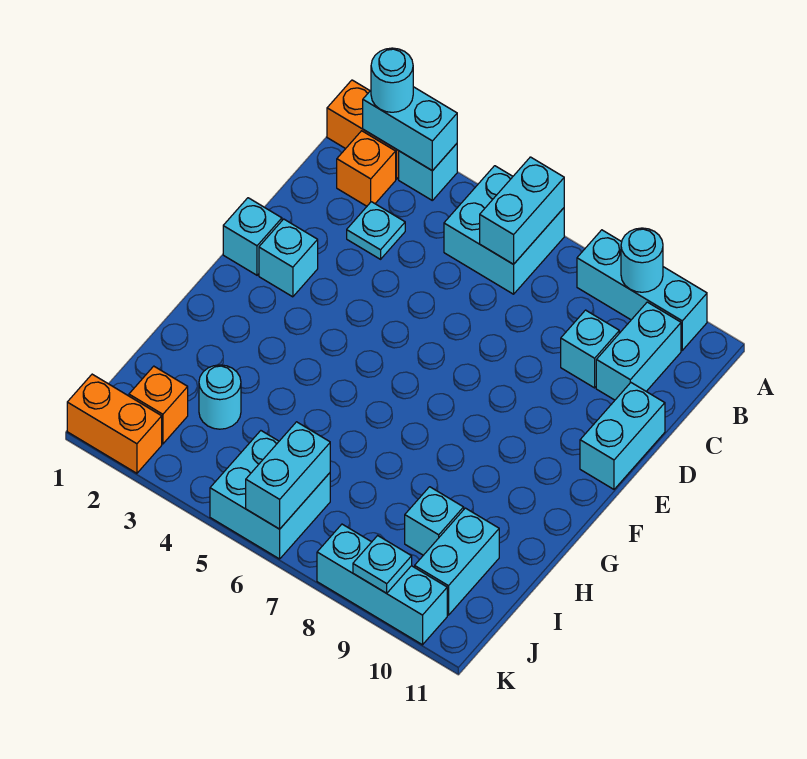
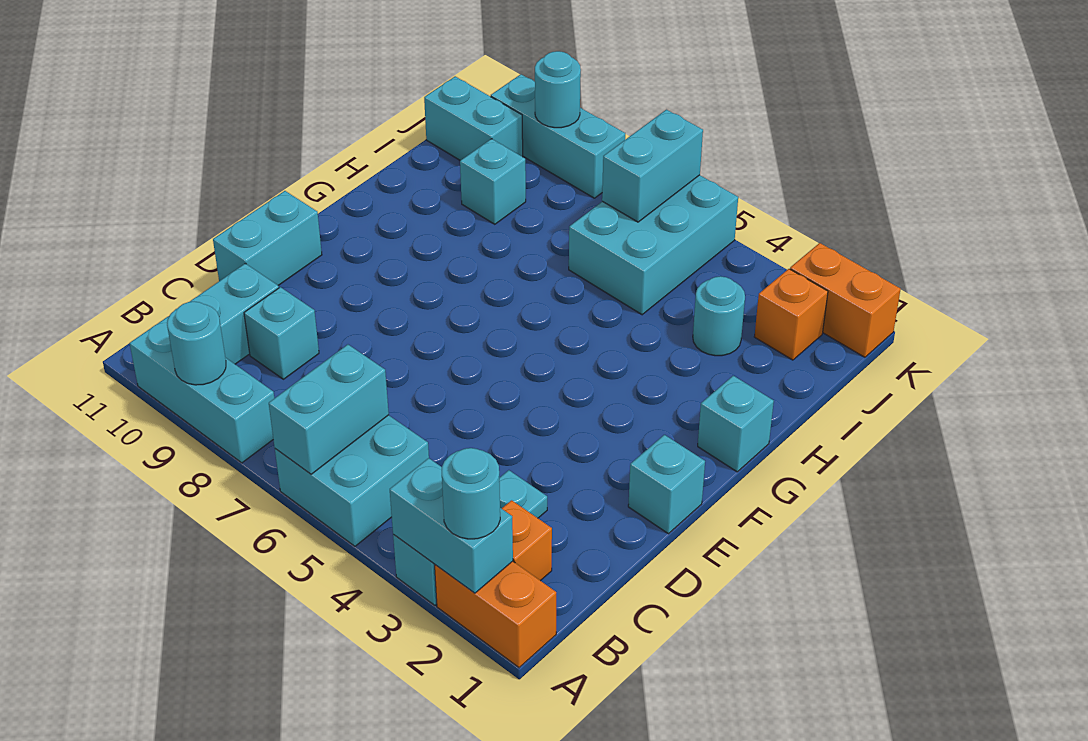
cyan 1x1 brick [259,219,318,297] -> cyan 1x1 brick moved to [698,376,774,472]
cyan 1x2 brick [415,508,499,615] -> cyan 1x2 brick turned to [424,76,523,160]
cyan 2x2 brick [210,431,330,559] -> cyan 2x3 brick [569,175,738,315]
cyan 1x1 plate [353,536,412,593] -> cyan 1x1 round brick [535,51,581,128]

